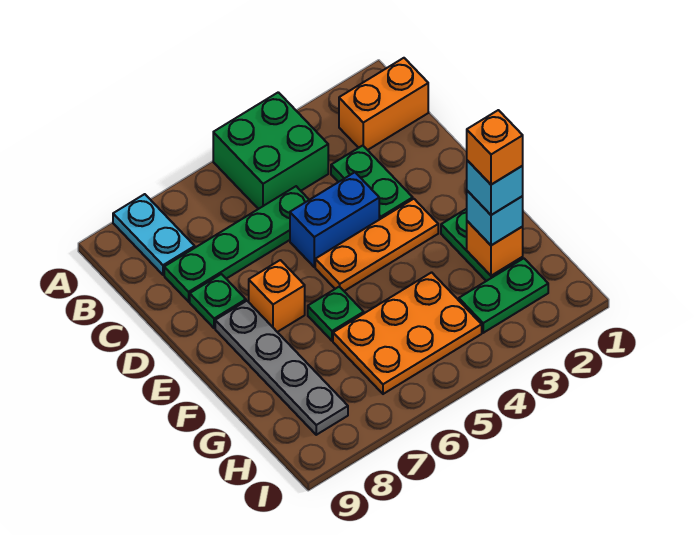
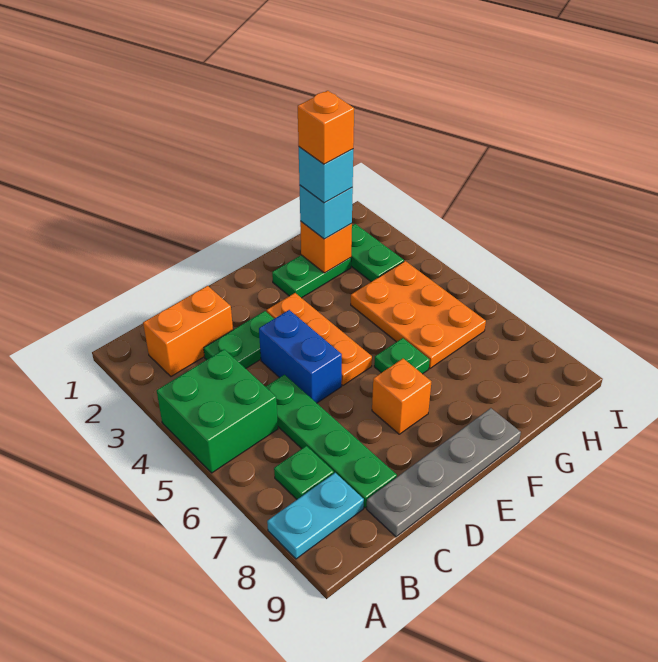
orange 1x2 brick [339,58,428,150] -> orange 1x2 brick turned to [143,286,233,376]
green 1x1 plate [190,274,246,328] -> green 1x1 plate moved to [274,446,334,499]
grey 1x4 plate [215,301,348,435] -> grey 1x4 plate moved to [367,408,521,537]

